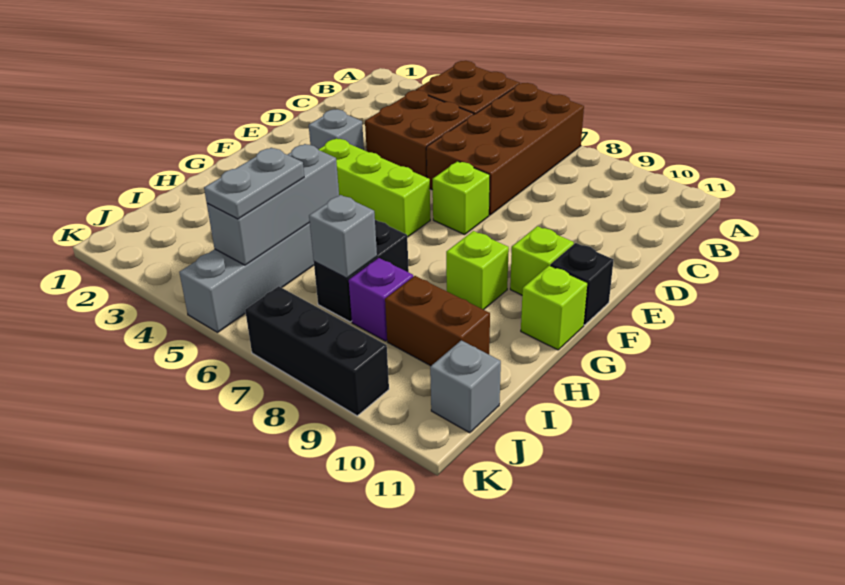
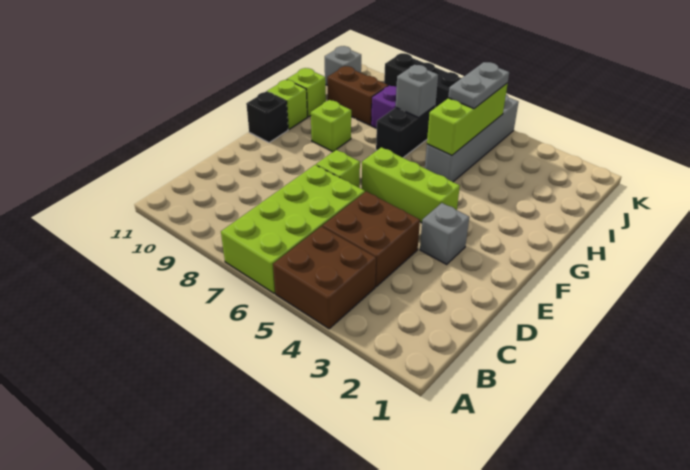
brown 2x4 brick [426,83,584,215] -> lime 2x4 brick [221,165,365,293]
lime 1x1 brick [510,226,574,295] -> lime 1x1 brick moved to [287,68,326,117]
grey 1x3 brick [207,144,339,265] -> lime 1x3 brick [427,83,508,155]

